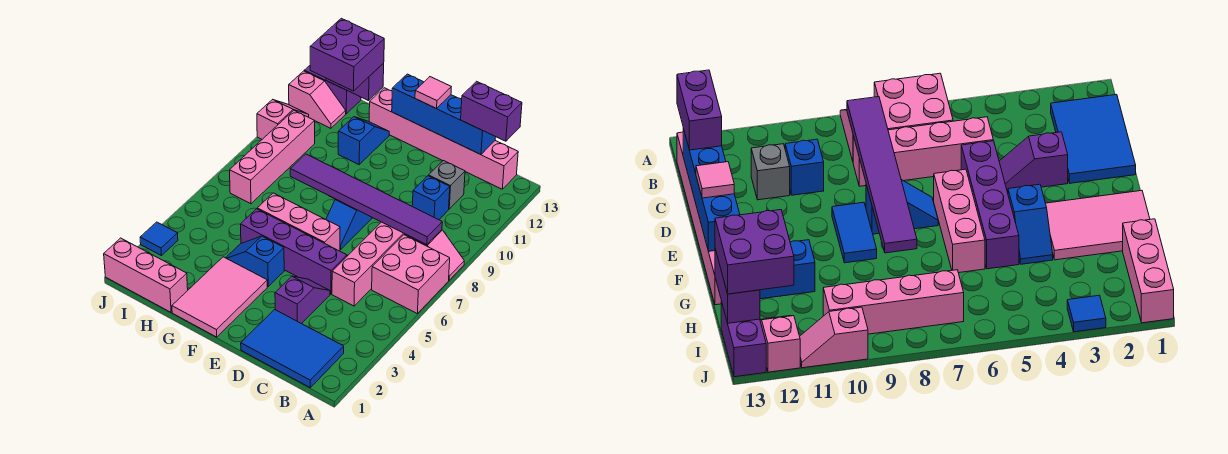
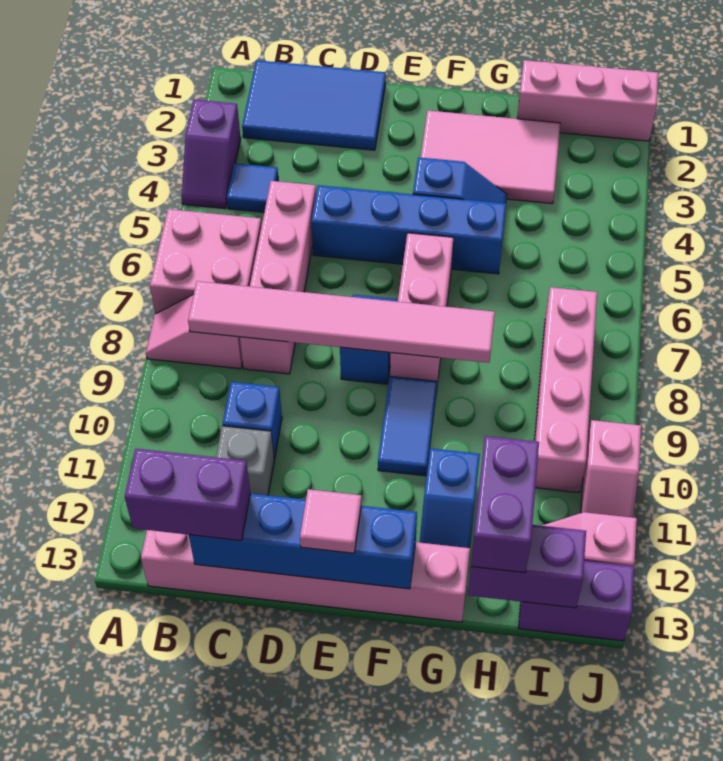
purple 1x6 tile [290,154,442,245] -> pink 1x6 tile [188,281,495,363]
purple 1x2 slope [275,276,330,324] -> purple 1x2 slope moved to [182,100,241,209]
purple 1x4 brick [241,209,347,294] -> blue 1x4 brick [311,185,506,274]
pink 1x3 brick [257,193,340,251] -> pink 1x3 brick turned to [390,233,453,383]
blue 1x2 tile [832,202,877,263] -> blue 1x2 tile turned to [378,376,437,476]
pink 2x3 tile [172,257,267,337] -> pink 2x3 tile turned to [421,110,560,204]
purple 2x2 brick [310,18,384,91] -> purple 1x2 brick [471,436,539,573]
blue 1x1 tile [140,222,178,256] -> blue 1x1 tile moved to [227,163,278,212]

